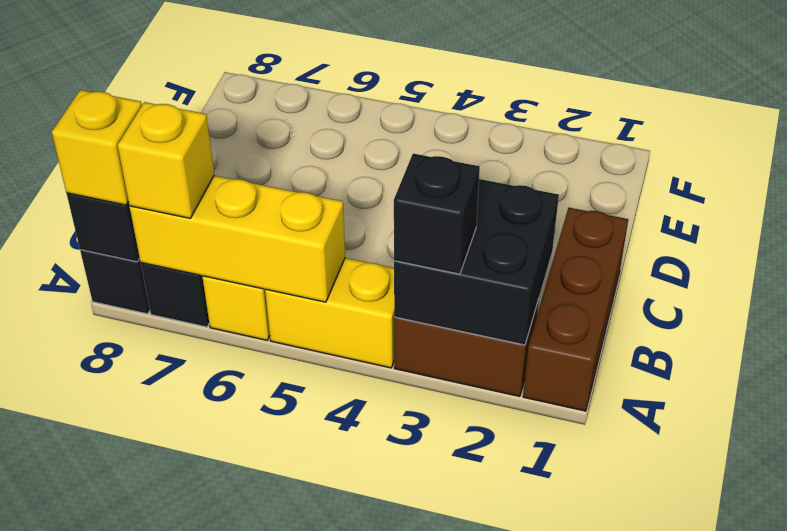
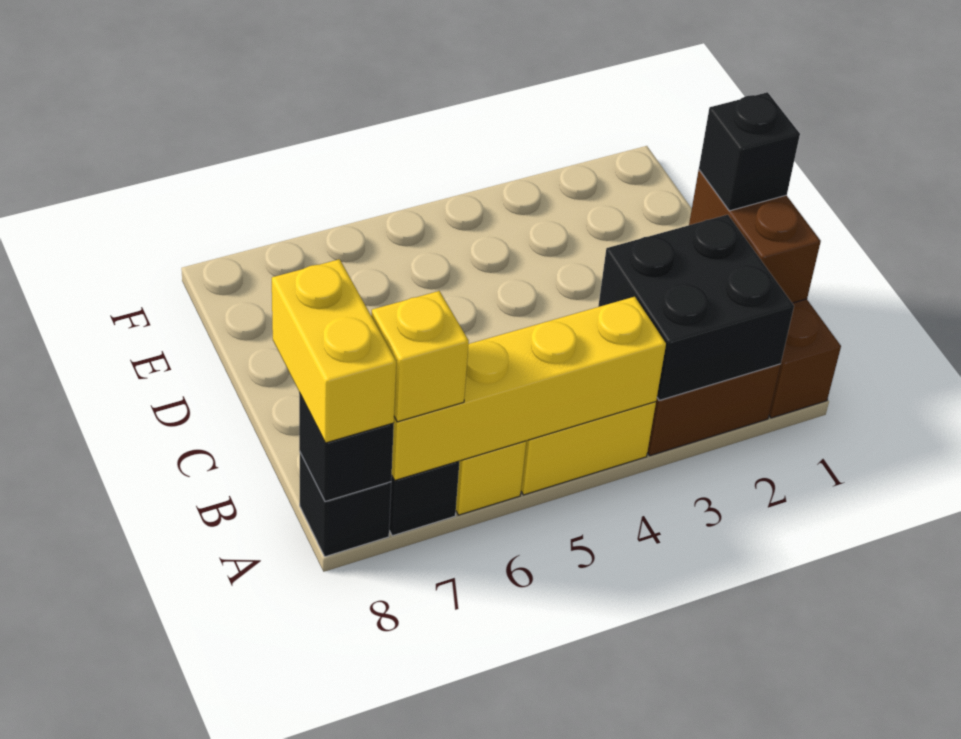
black 1x1 brick [394,154,480,274] -> black 1x1 brick moved to [699,92,800,211]
yellow 1x3 brick [130,176,345,302] -> yellow 1x4 brick [392,297,666,480]
yellow 1x1 brick [52,90,142,205] -> yellow 1x2 brick [272,259,396,443]
none -> brown 1x2 brick [689,170,821,303]

